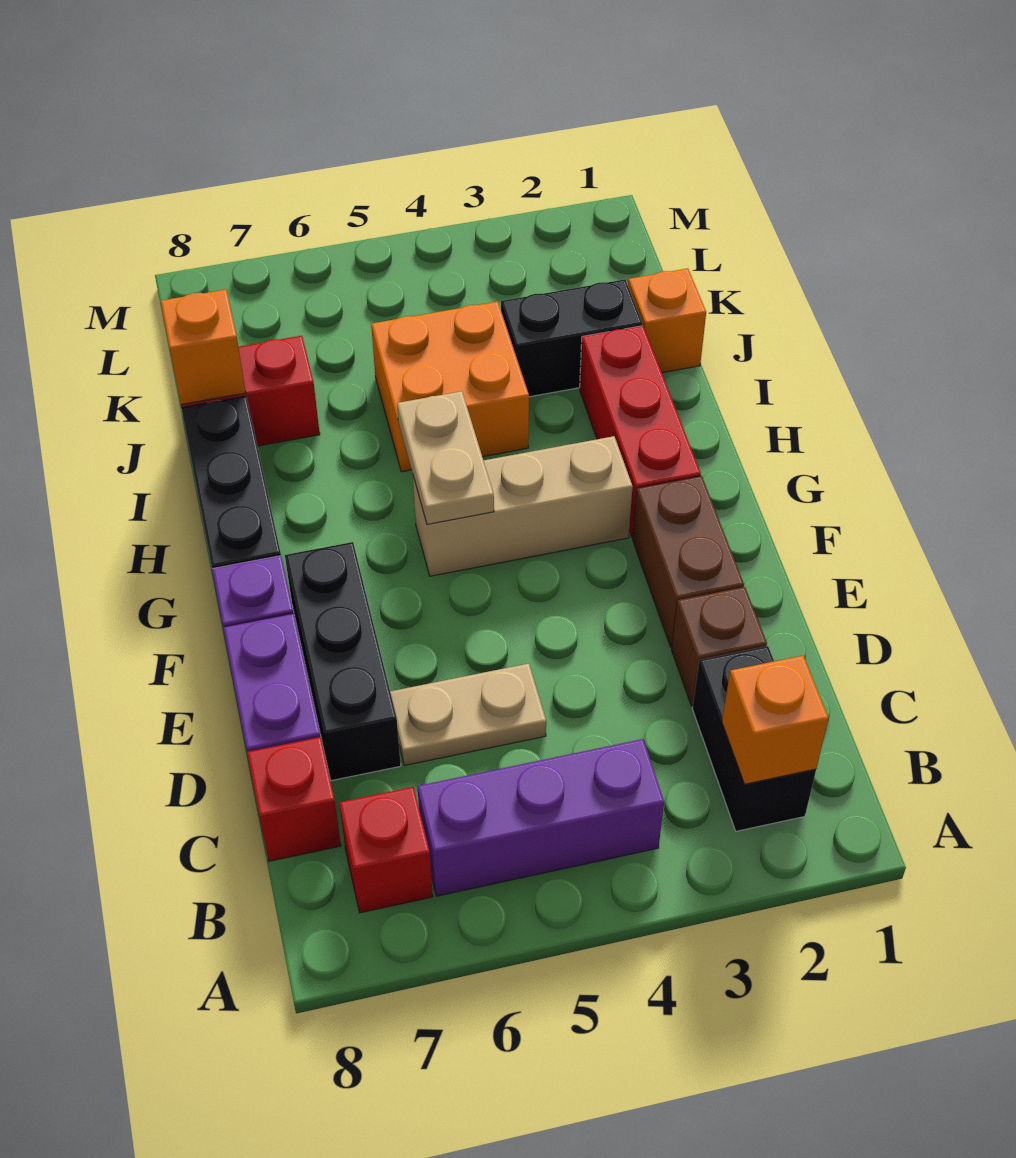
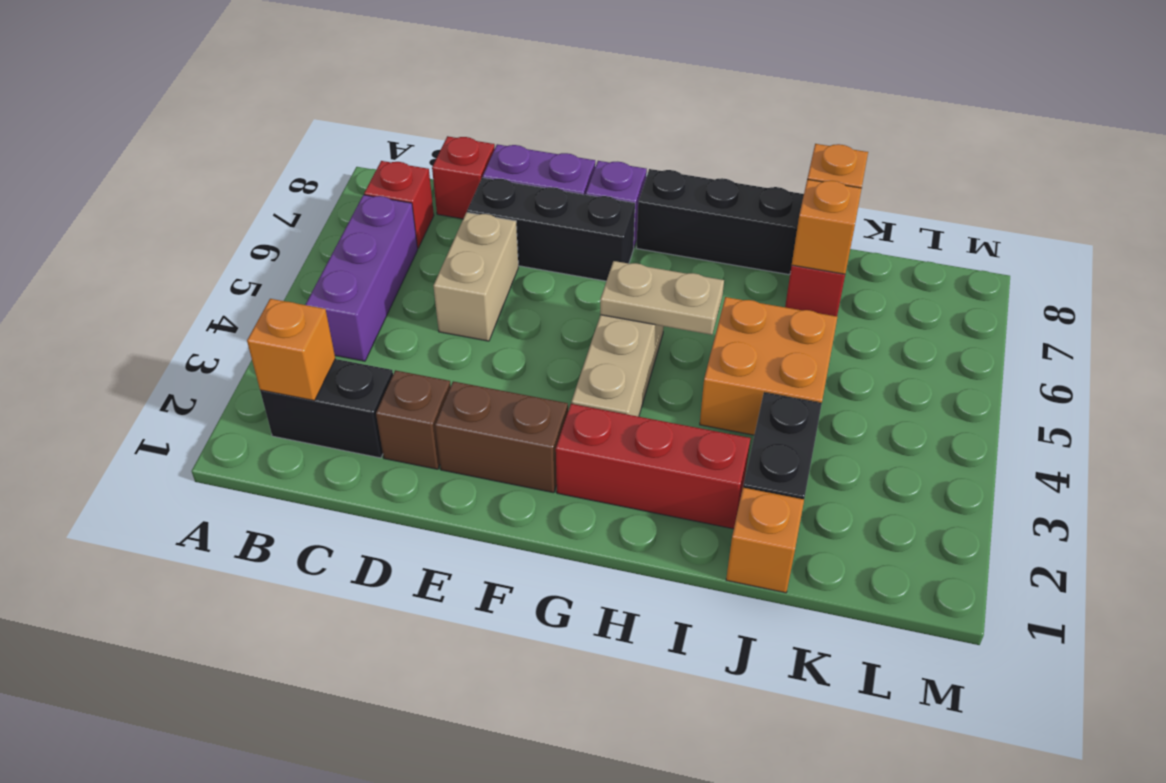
tan 1x2 plate [390,664,546,765] -> tan 1x2 brick [433,212,518,341]
none -> orange 1x1 brick [792,179,862,274]

